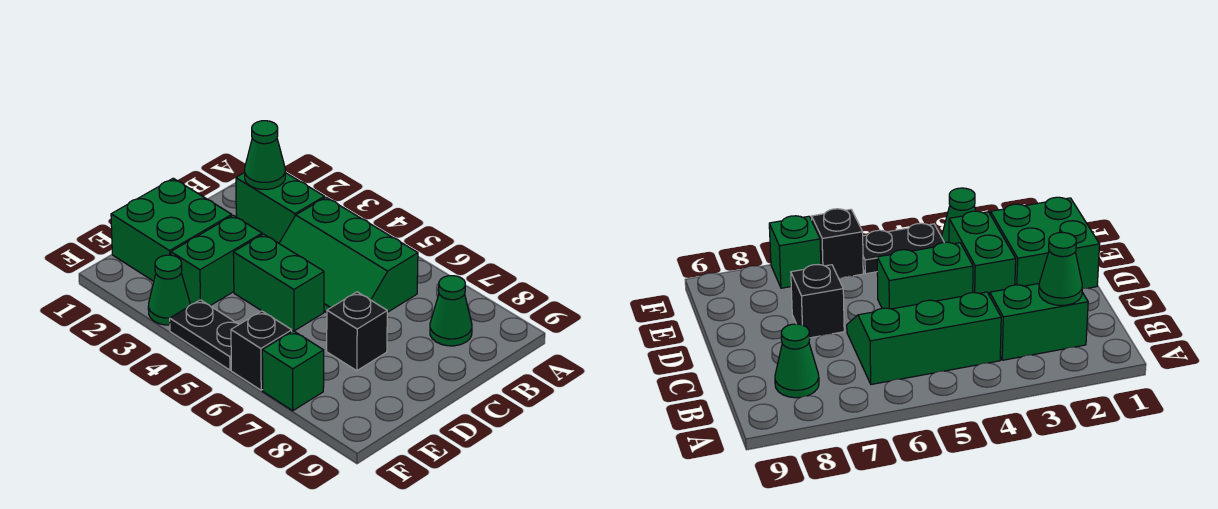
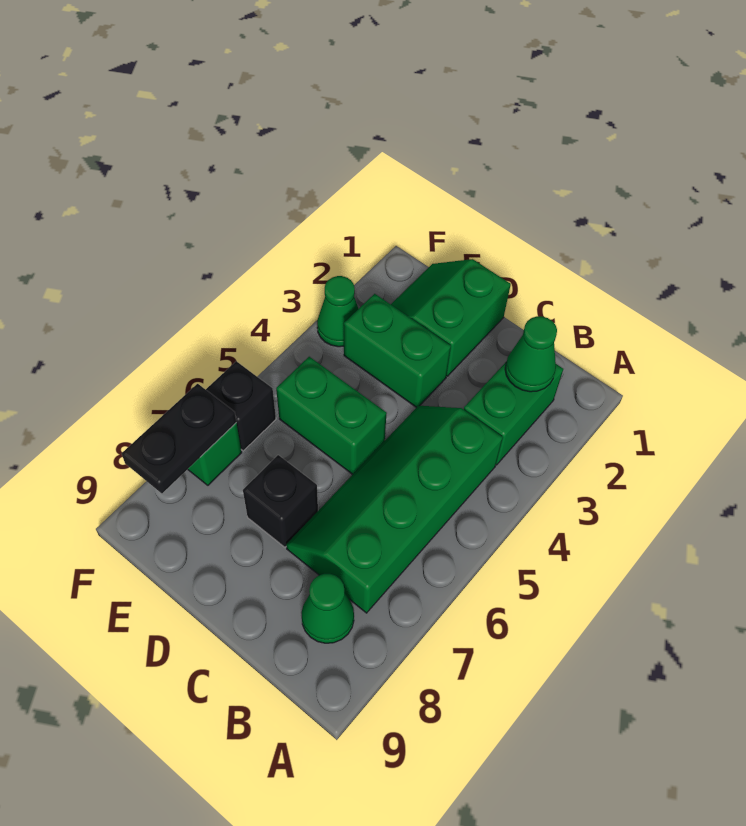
green 2x3 slope [279,197,418,313] -> green 2x4 slope [286,406,503,613]
green 2x2 brick [111,178,232,281] -> green 2x2 slope [391,259,511,376]
green 1x2 brick [233,234,324,331] -> green 1x2 brick turned to [276,357,387,474]
black 1x2 plate [170,300,239,370] -> black 1x2 plate moved to [121,384,236,493]

